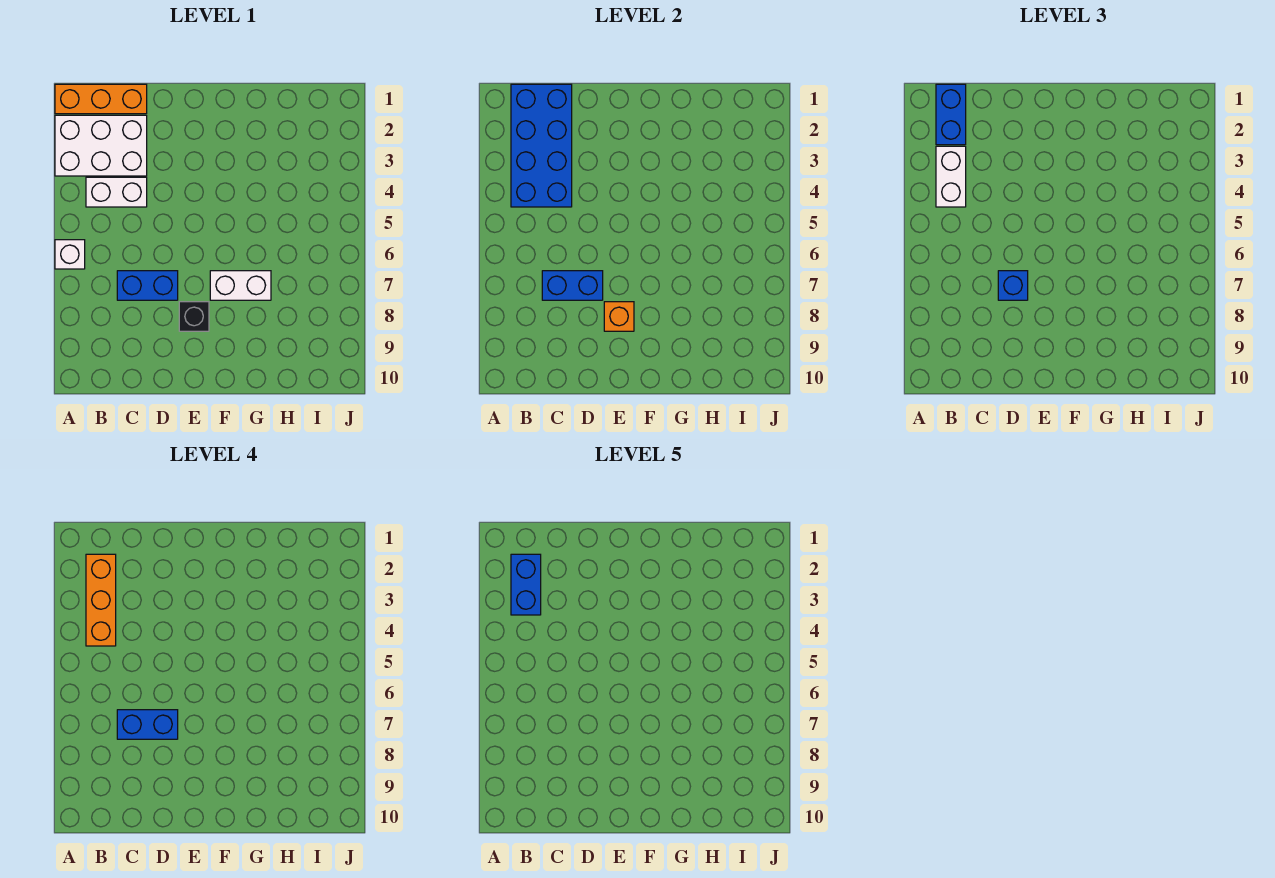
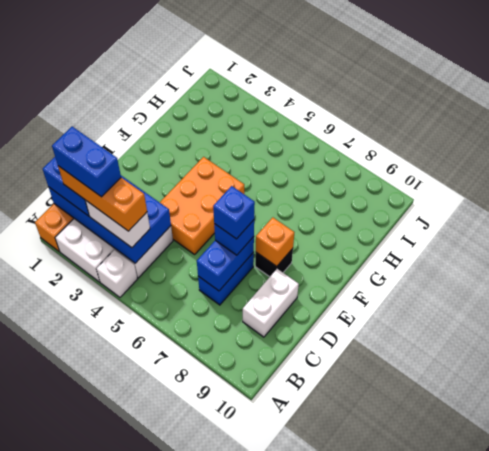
white 1x1 brick [55,240,85,269] -> white 1x1 brick moved to [96,250,137,297]
blue 1x2 brick [117,710,178,739] -> blue 1x1 brick [213,186,255,239]
none -> orange 2x3 brick [160,157,244,254]
white 1x2 brick [210,271,271,300] -> white 1x2 brick moved to [243,269,299,337]

